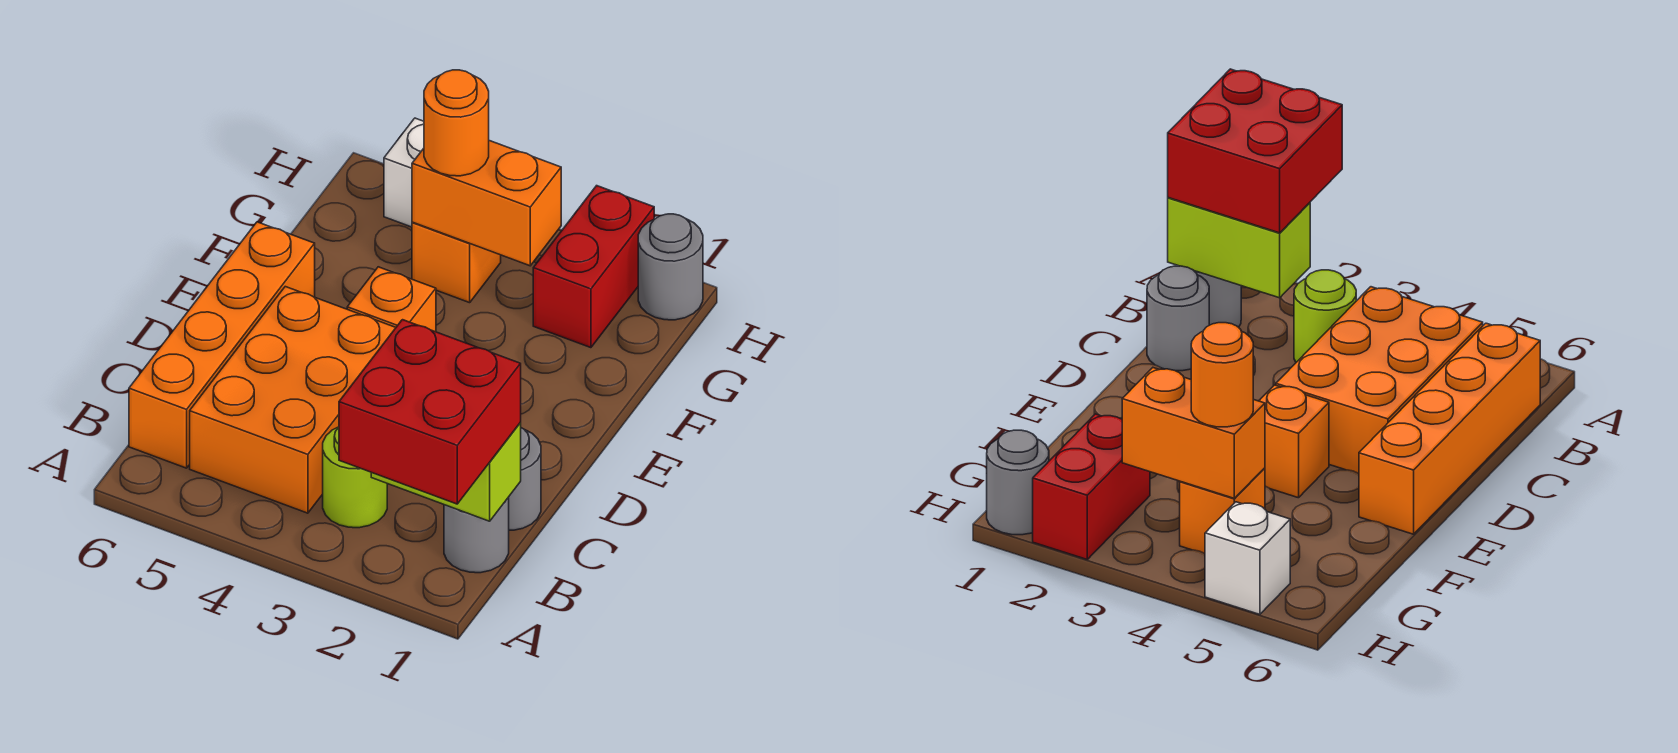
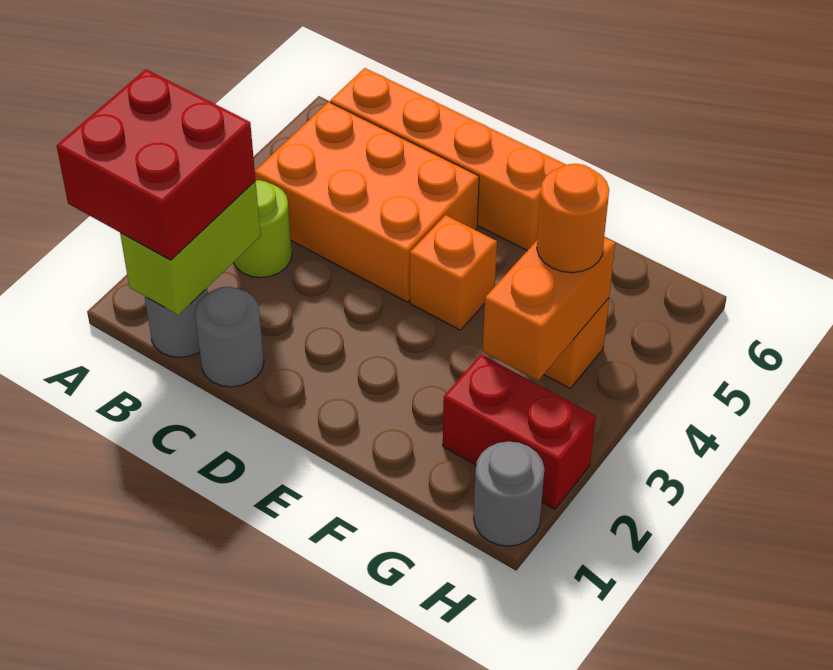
white 1x1 brick [384,118,424,227] -> none

